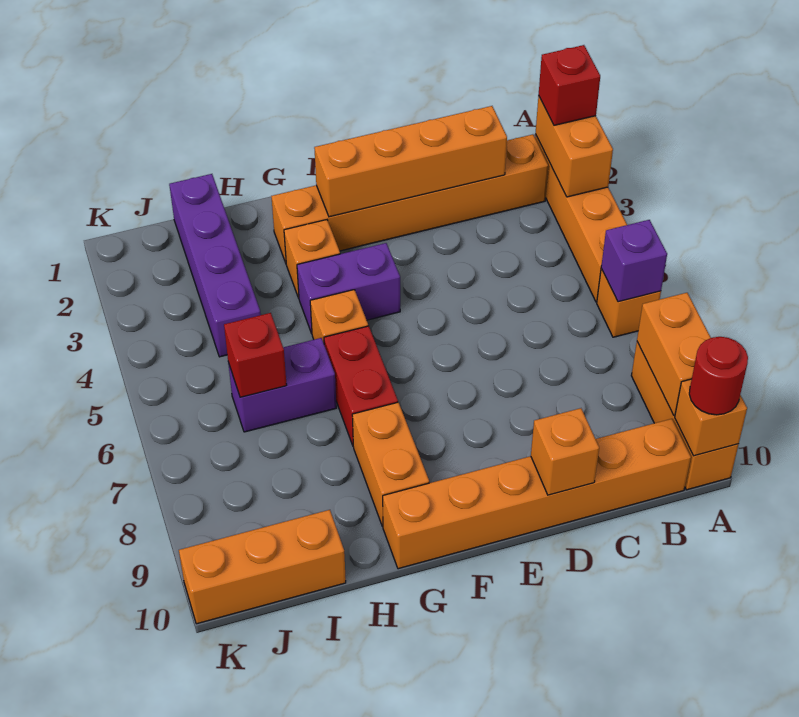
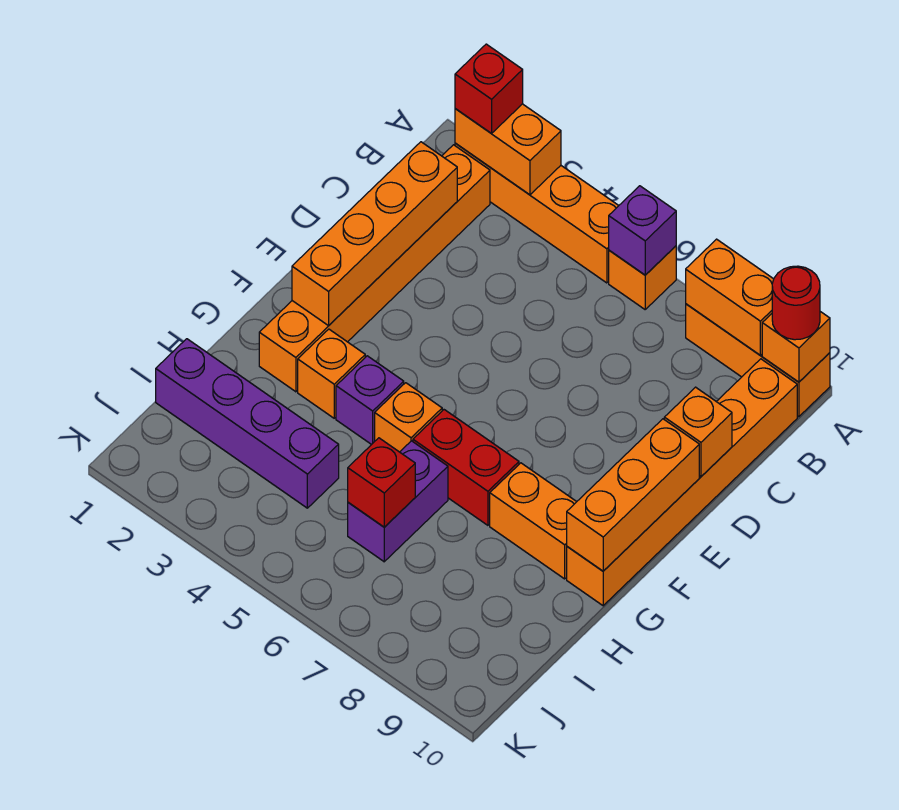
purple 1x2 brick [297,243,400,333] -> purple 1x1 brick [336,356,404,445]
orange 1x3 brick [179,510,346,624] -> orange 1x3 brick moved to [567,419,699,571]

